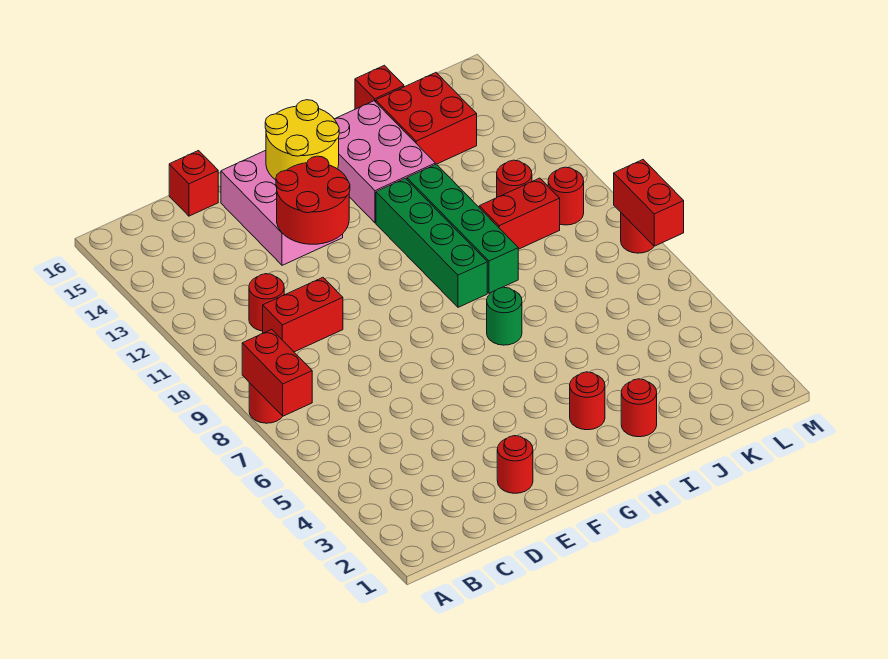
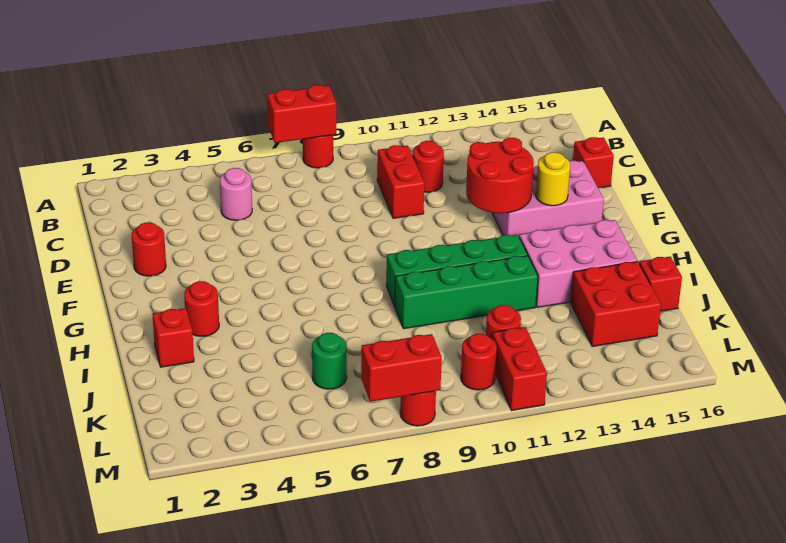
none -> pink 1x1 round brick [220,168,252,220]
yellow 2x2 round brick [265,100,339,180] -> yellow 1x1 round brick [536,152,570,206]
green 1x1 round brick [487,287,522,345] -> green 1x1 round brick moved to [312,333,347,389]
red 1x1 round brick [621,379,657,437] -> red 1x1 brick [152,308,194,367]
red 1x2 brick [479,178,560,249] -> red 1x2 brick moved to [493,327,547,411]

